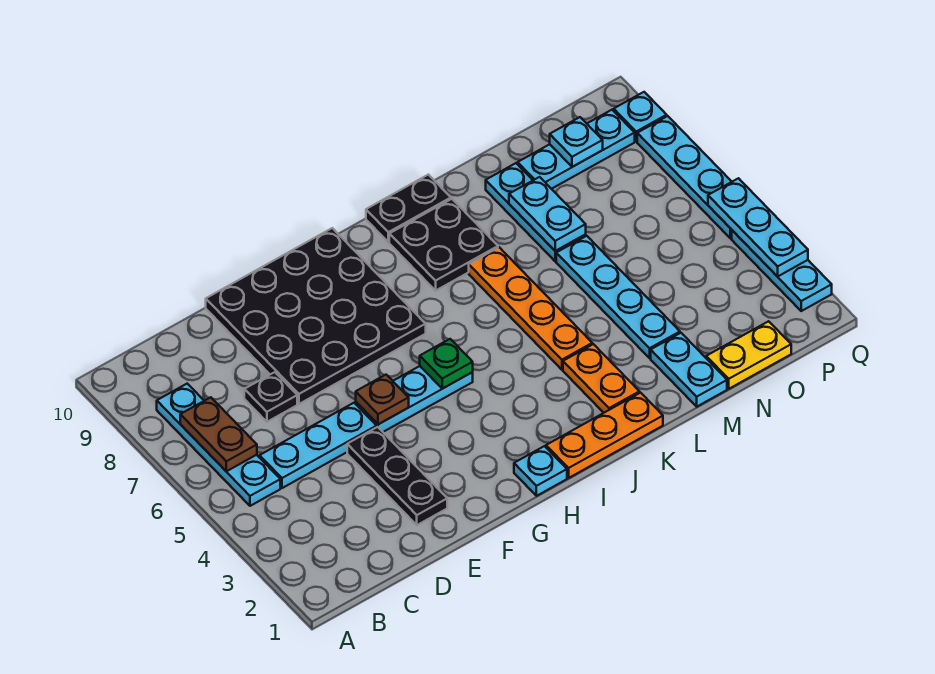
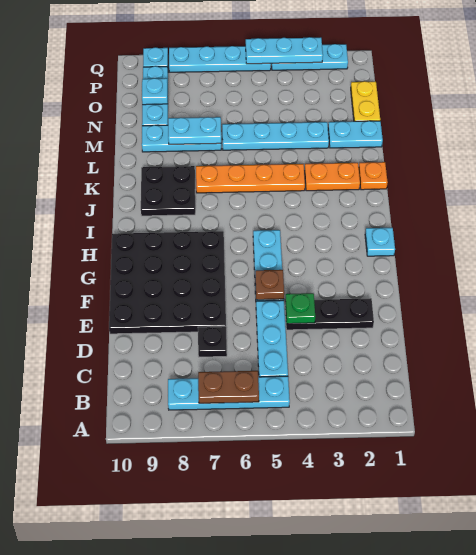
green 1x1 plate [420,339,473,389] -> green 1x1 plate moved to [285,293,315,324]
orange 1x3 plate [546,393,663,478] -> orange 1x1 plate [359,162,388,190]
black 1x2 plate [366,175,451,242] -> none

